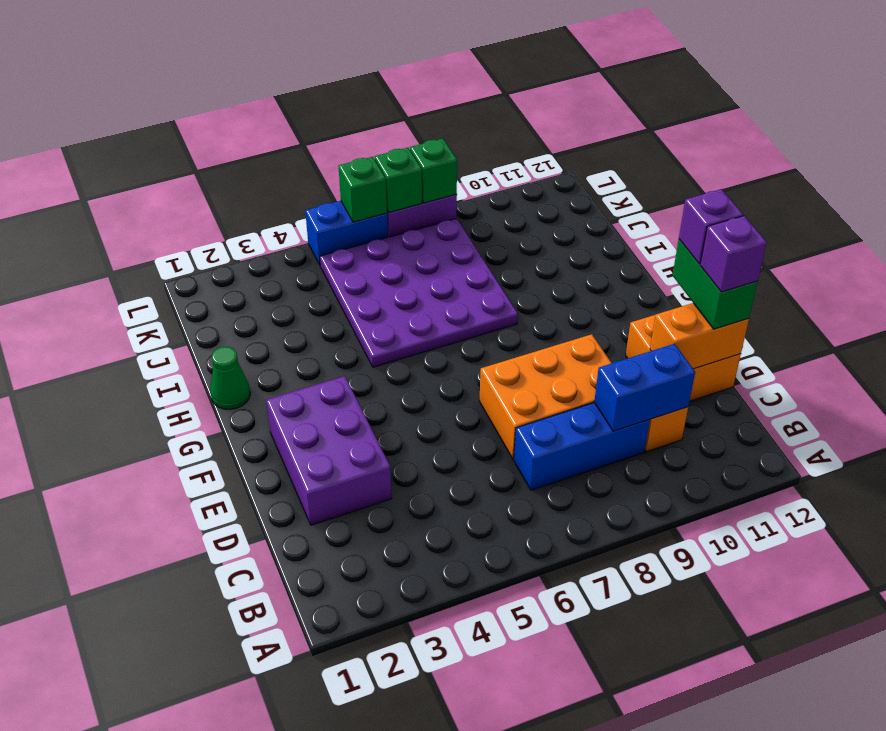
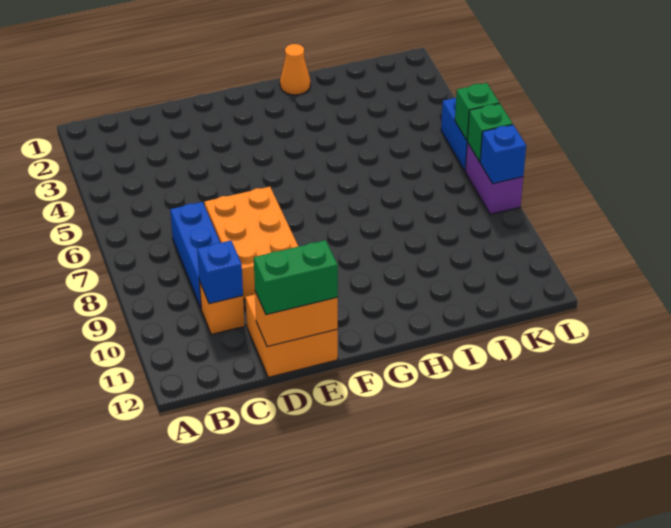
blue 1x2 brick [594,344,695,431] -> blue 1x1 brick [197,241,243,304]
purple 2x3 brick [266,376,392,525] -> none
orange 1x2 brick [650,303,749,369] -> orange 1x2 brick turned to [255,291,338,347]
purple 1x1 brick [700,216,767,292] -> none
purple 1x1 brick [679,189,743,264] -> none
green 1x1 cone [210,347,250,409] -> orange 1x1 cone [280,44,311,95]
purple 4x4 plate [320,218,518,367] -> none
green 1x1 brick [410,139,457,203] -> blue 1x1 brick [480,125,526,184]

